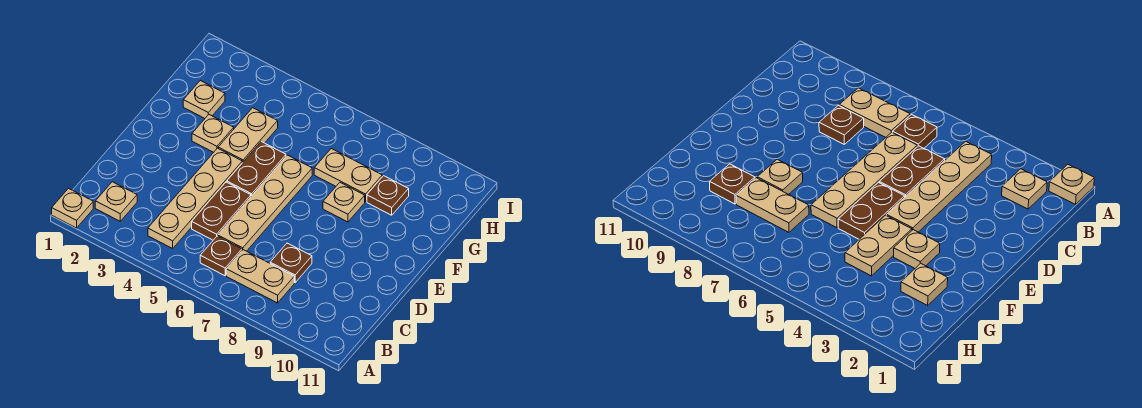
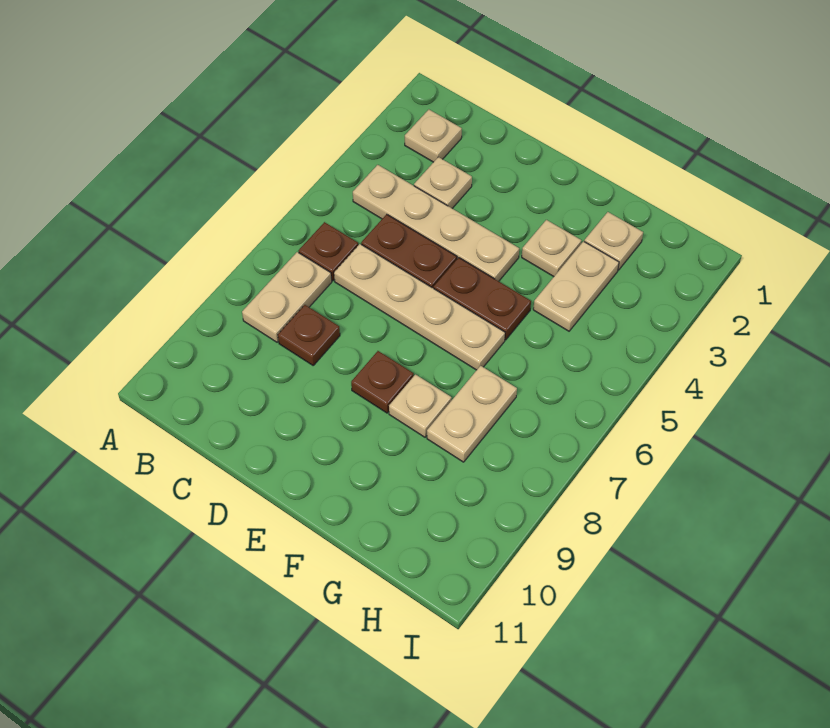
tan 1x1 plate [52,189,93,228] -> tan 1x1 plate moved to [414,157,472,208]
tan 1x2 plate [218,108,278,163] -> tan 1x2 plate turned to [533,241,619,331]
brown 1x1 plate [367,176,409,215] -> brown 1x1 plate moved to [351,351,414,413]

